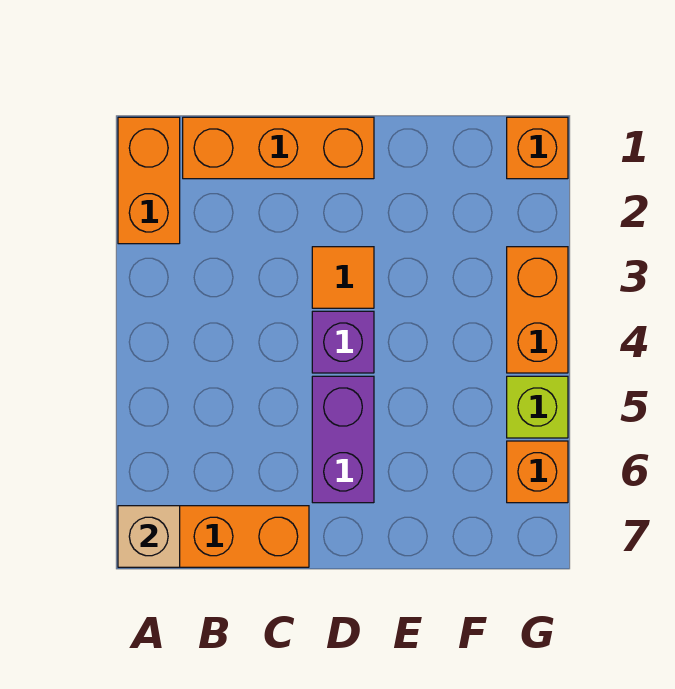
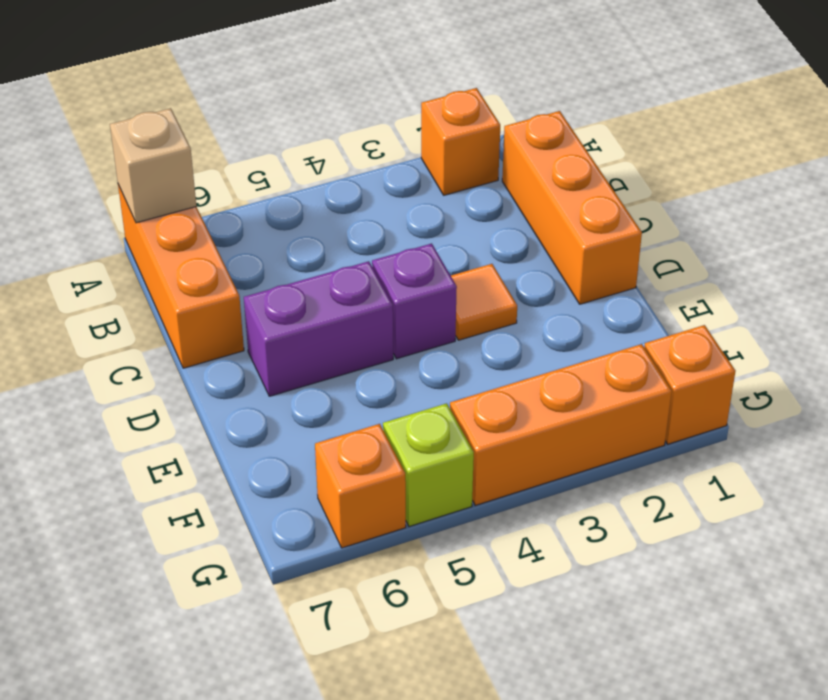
orange 1x2 brick [118,117,180,244] -> orange 1x1 brick [421,88,500,195]
orange 1x2 brick [507,247,568,373] -> orange 1x3 brick [450,344,672,505]

